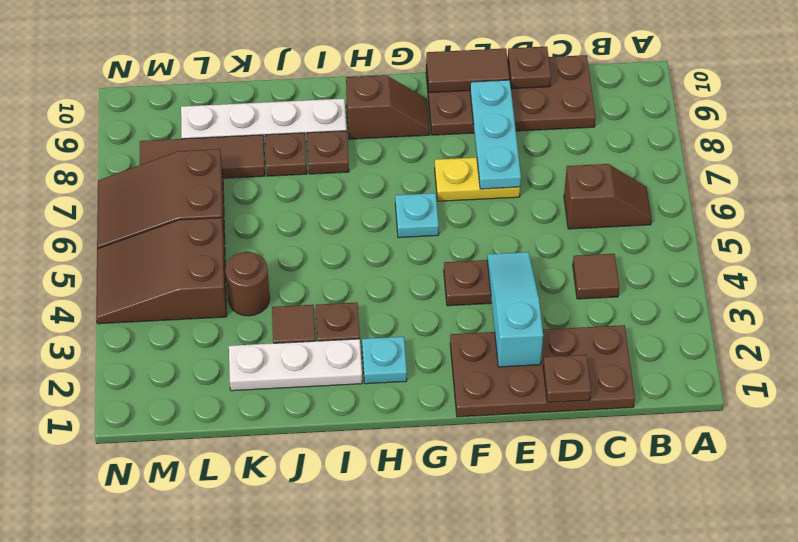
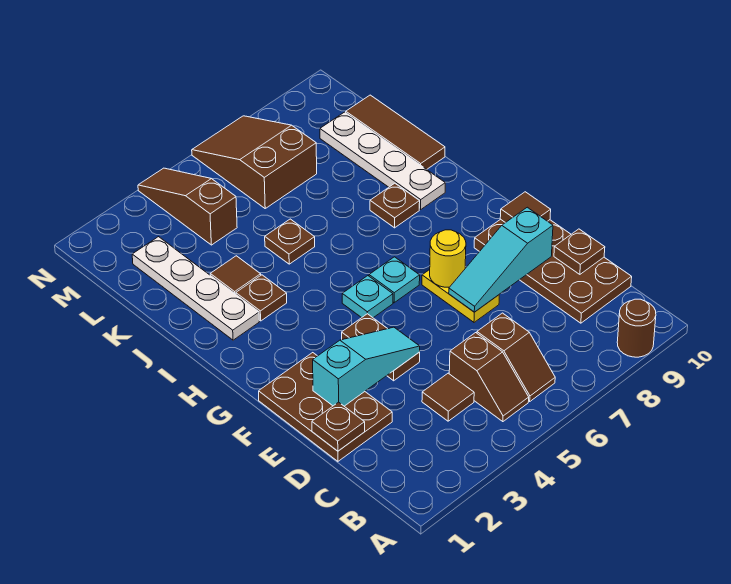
brown 2x4 plate [450,325,635,417] -> brown 2x3 plate [259,353,392,461]
cyan 1x3 plate [470,80,521,189] -> cyan 1x3 slope [449,207,553,312]
brown 1x2 tile [426,48,510,93] -> brown 1x1 tile [500,192,551,223]
none -> yellow 1x1 round brick [430,230,466,287]
brown 1x2 slope [346,75,430,139] -> brown 1x2 slope moved to [449,333,529,422]
cyan 1x1 plate [362,337,407,384] -> cyan 1x1 plate moved to [342,276,393,318]
white 1x3 plate [229,339,362,391] -> white 1x4 plate [132,237,259,340]
brown 1x1 plate [265,133,307,176] -> brown 1x1 plate moved to [265,219,315,264]
brown 1x1 round brick [225,252,270,316] -> brown 1x1 round brick moved to [617,299,656,357]
brown 1x3 tile [140,135,265,178] -> brown 1x3 tile moved to [346,95,445,169]
brown 2x3 slope [96,218,227,324] -> brown 1x3 slope [138,168,237,245]

